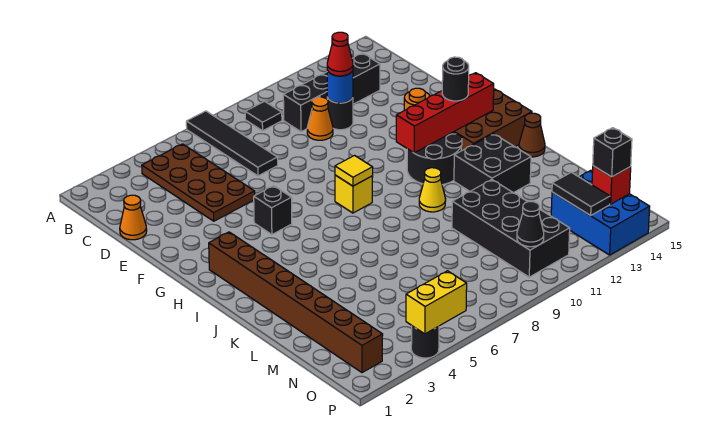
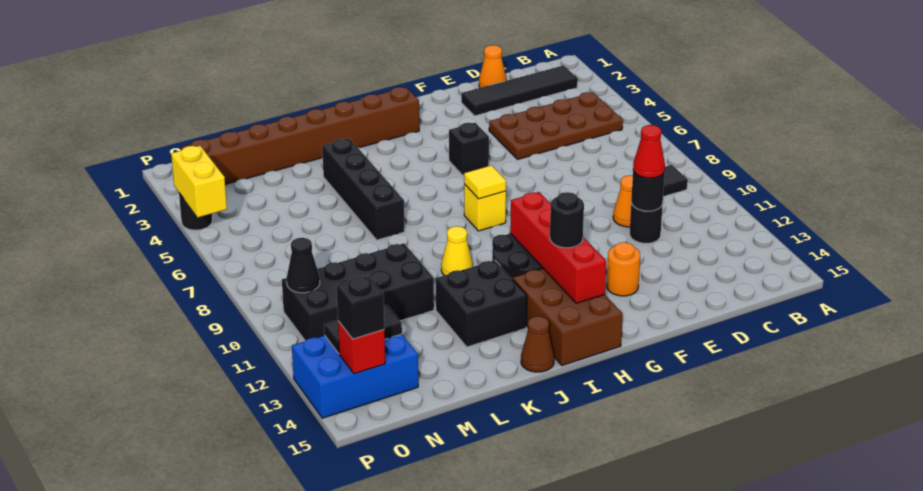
black 1x4 tile [186,111,278,176] -> black 1x4 tile moved to [461,65,578,116]
black 1x4 brick [283,53,380,132] -> black 1x4 brick moved to [322,139,405,240]
blue 1x1 round brick [327,71,353,103] -> black 1x1 round brick [631,171,665,211]

